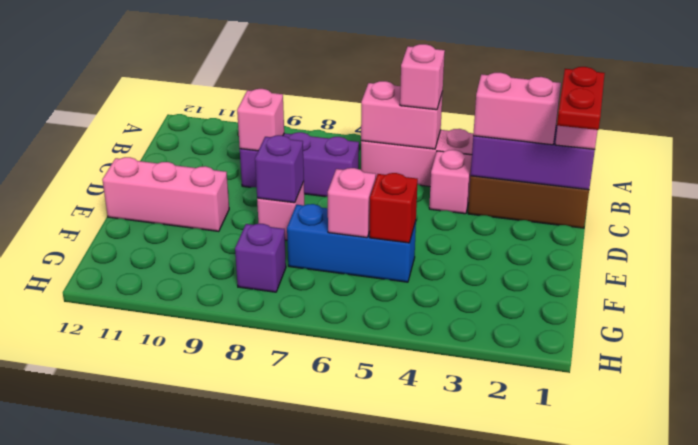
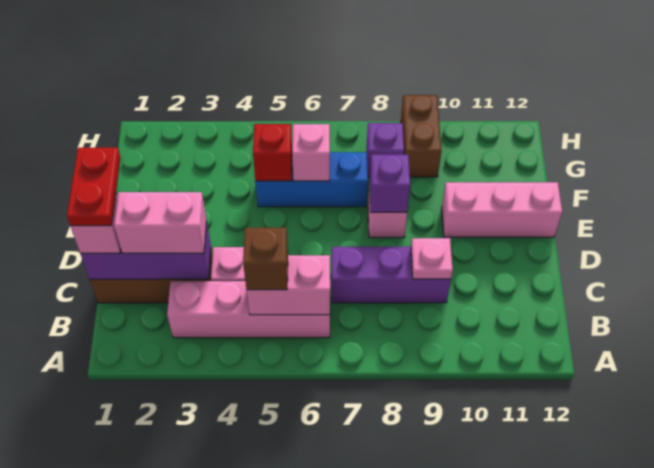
pink 1x1 brick [400,44,445,110] -> brown 1x1 brick [243,228,288,290]
pink 1x1 brick [237,89,284,151] -> pink 1x1 plate [411,238,453,279]
none -> brown 1x2 brick [401,95,441,177]

